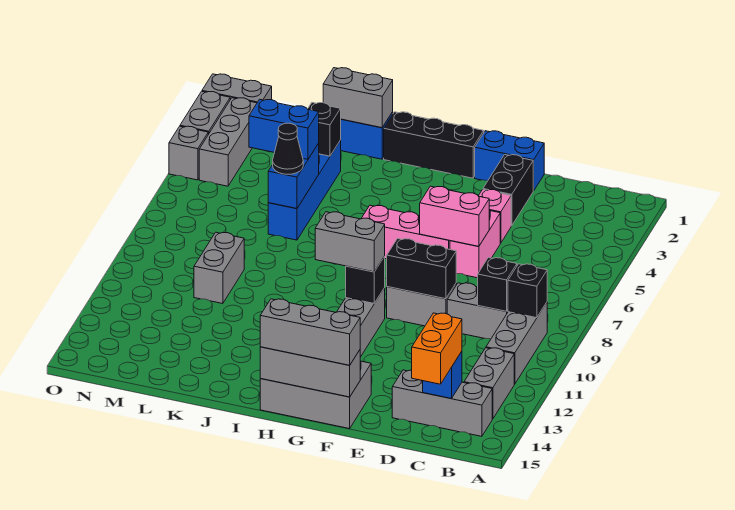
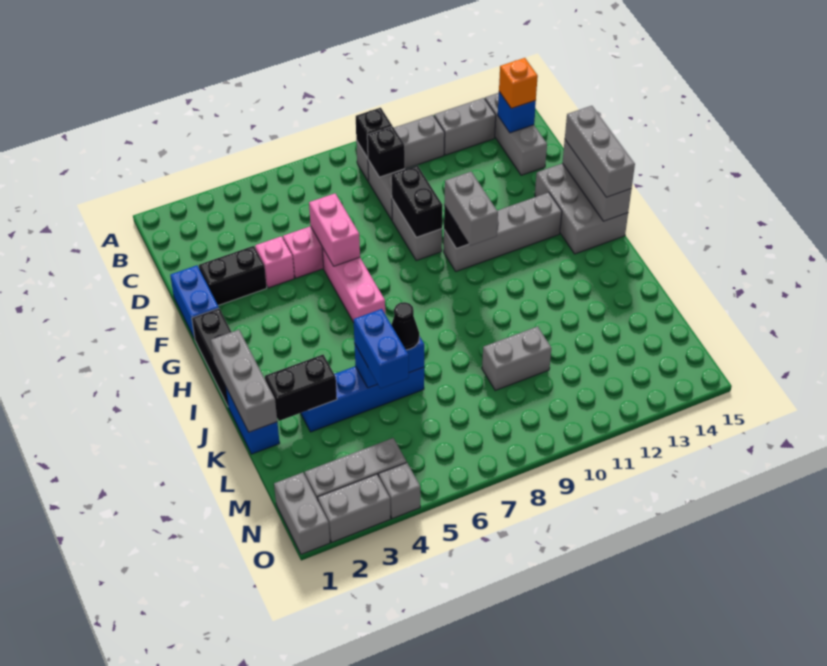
orange 1x2 brick [412,313,462,384] -> orange 1x1 brick [499,58,538,108]
grey 1x2 brick [323,68,393,128] -> grey 1x3 brick [211,330,277,432]
black 1x1 brick [308,103,341,156] -> black 1x2 brick [265,355,337,421]

